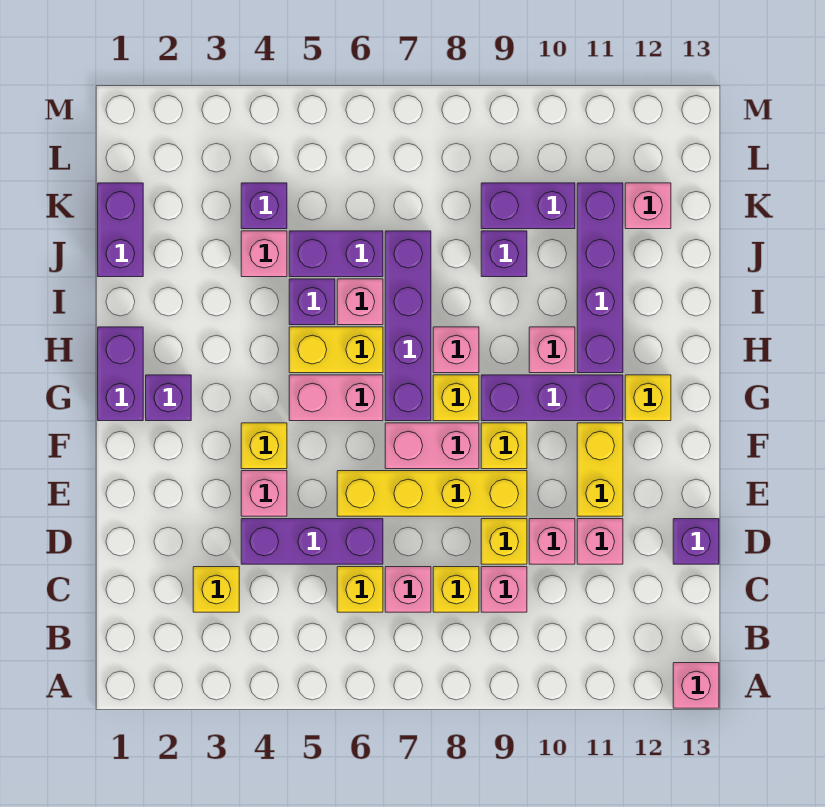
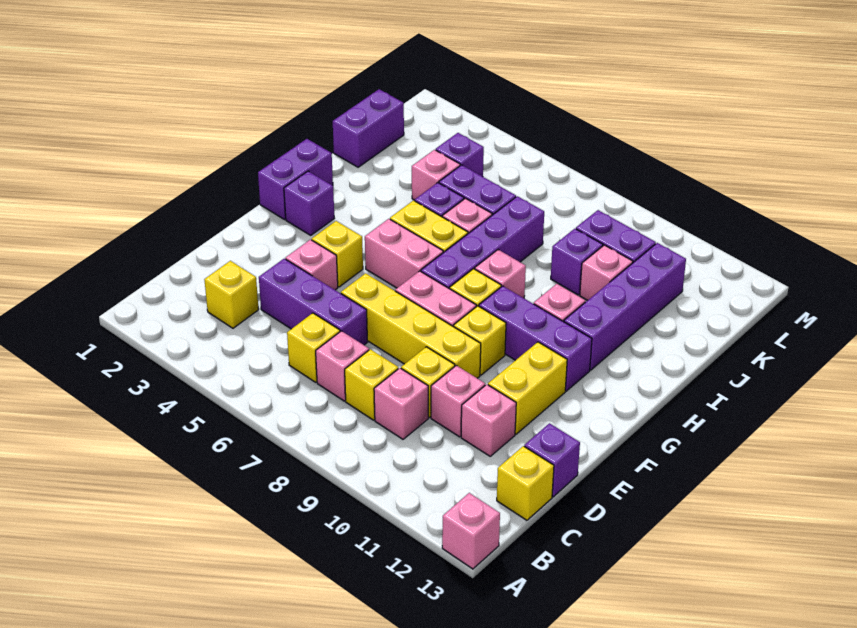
yellow 1x1 brick [625,375,671,421] -> yellow 1x1 brick moved to [497,446,554,520]
pink 1x1 brick [625,183,671,229] -> pink 1x1 brick moved to [580,245,633,300]

